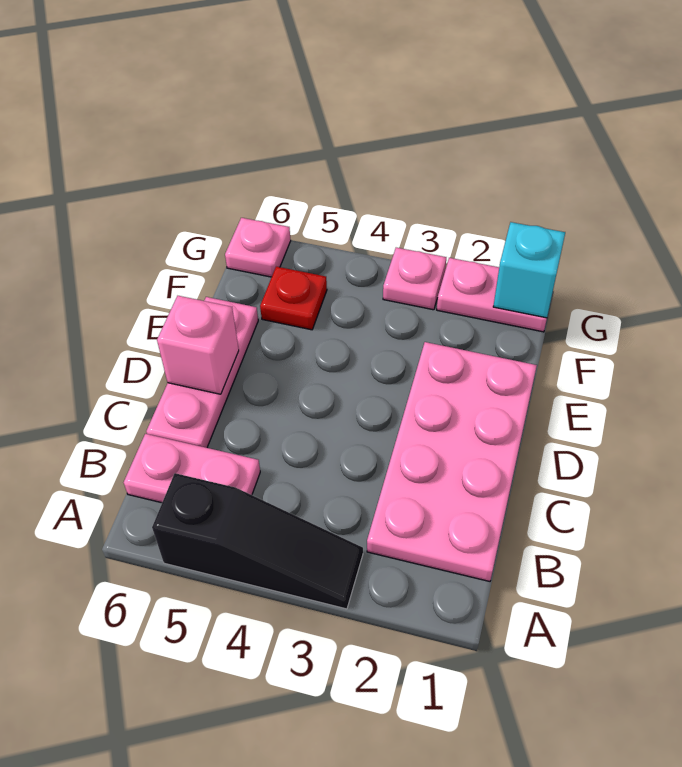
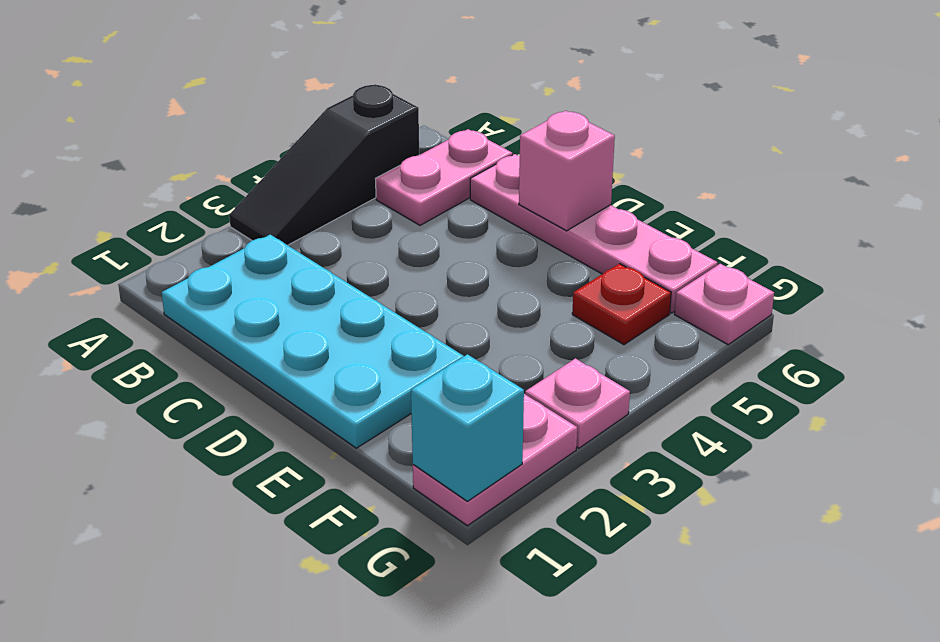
pink 2x4 plate [367,342,537,581] -> cyan 2x4 plate [162,234,464,448]
pink 1x3 plate [146,297,258,448] -> pink 1x4 plate [470,154,718,313]

